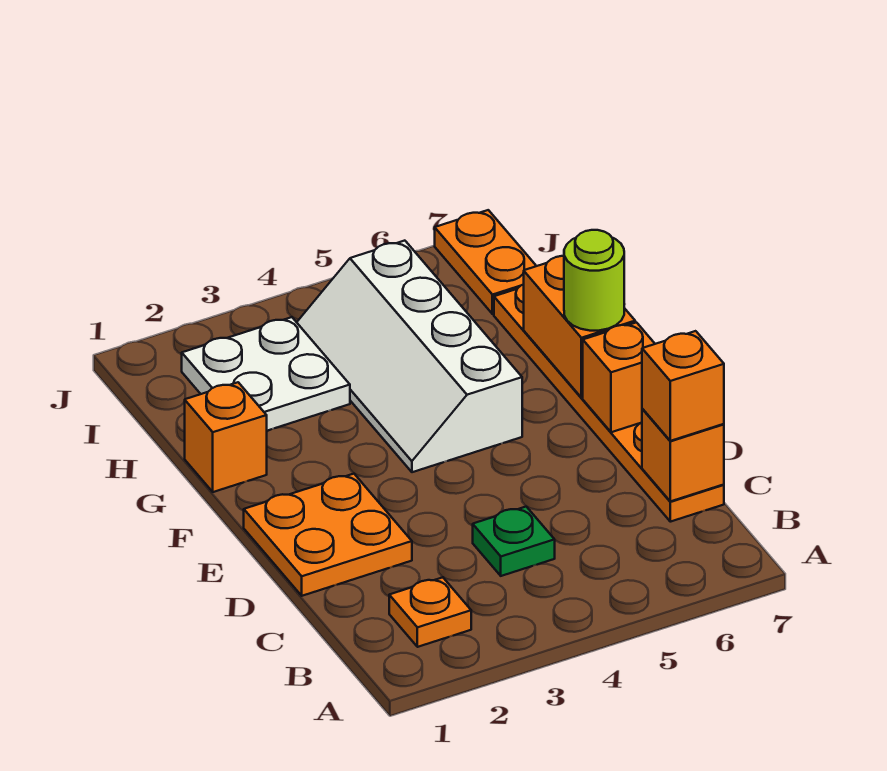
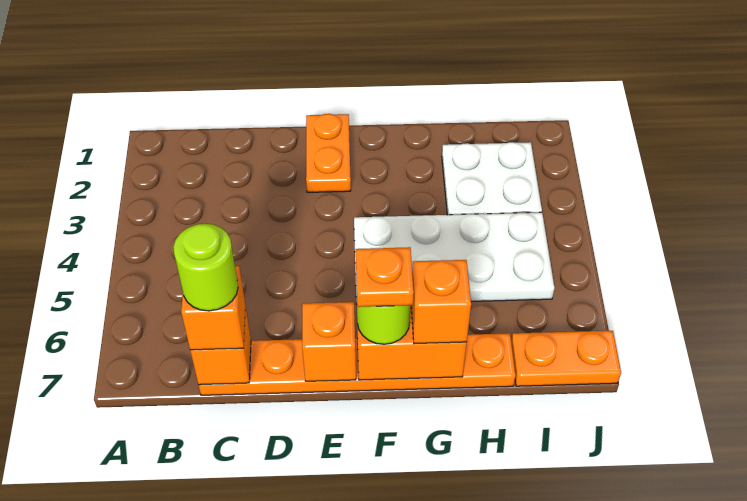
orange 1x1 plate [389,577,471,647] -> orange 1x1 plate moved to [356,247,414,307]
green 1x1 plate [473,507,555,576] -> none
none -> lime 1x1 round brick [173,224,238,311]
orange 2x2 plate [244,474,412,596] -> orange 1x2 plate [306,114,351,192]
white 2x4 slope [297,241,522,472] -> white 2x4 plate [354,212,554,304]
orange 1x1 brick [185,382,267,492] -> orange 1x1 brick moved to [411,260,471,344]

